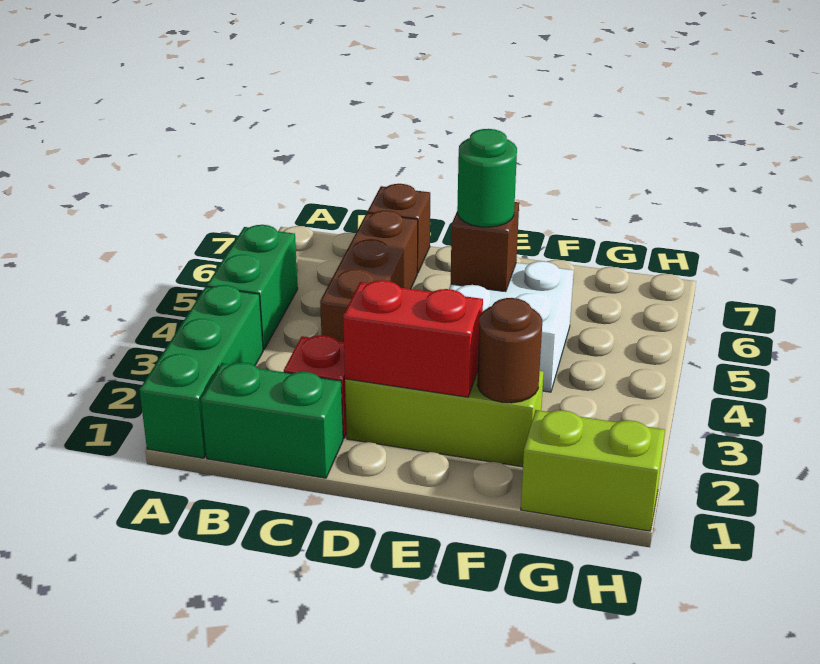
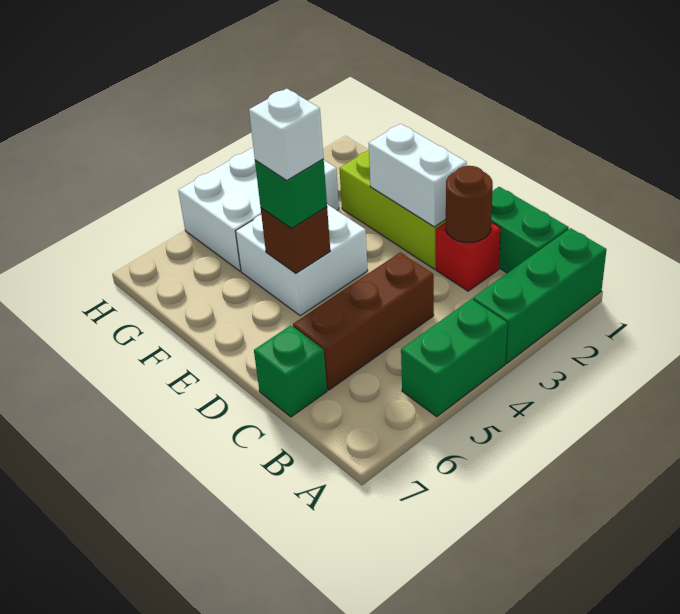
brown 1x1 brick [367,184,430,273] -> green 1x1 brick [254,325,327,417]
red 1x2 brick [343,280,483,397] -> white 1x2 brick [369,124,467,227]
green 1x1 round brick [457,129,517,227] -> green 1x1 brick [255,159,327,228]
none -> white 1x1 brick [249,89,324,181]
brown 1x1 round brick [477,298,542,403] -> brown 1x1 round brick moved to [446,166,493,242]
lime 1x2 brick [521,410,665,531] -> none
none -> white 2x3 brick [178,147,339,271]

